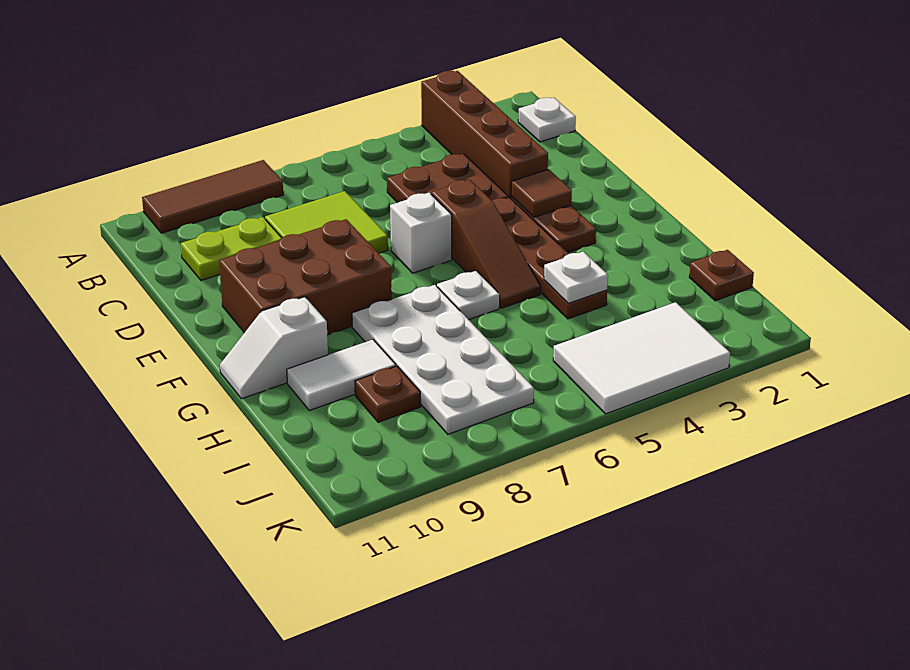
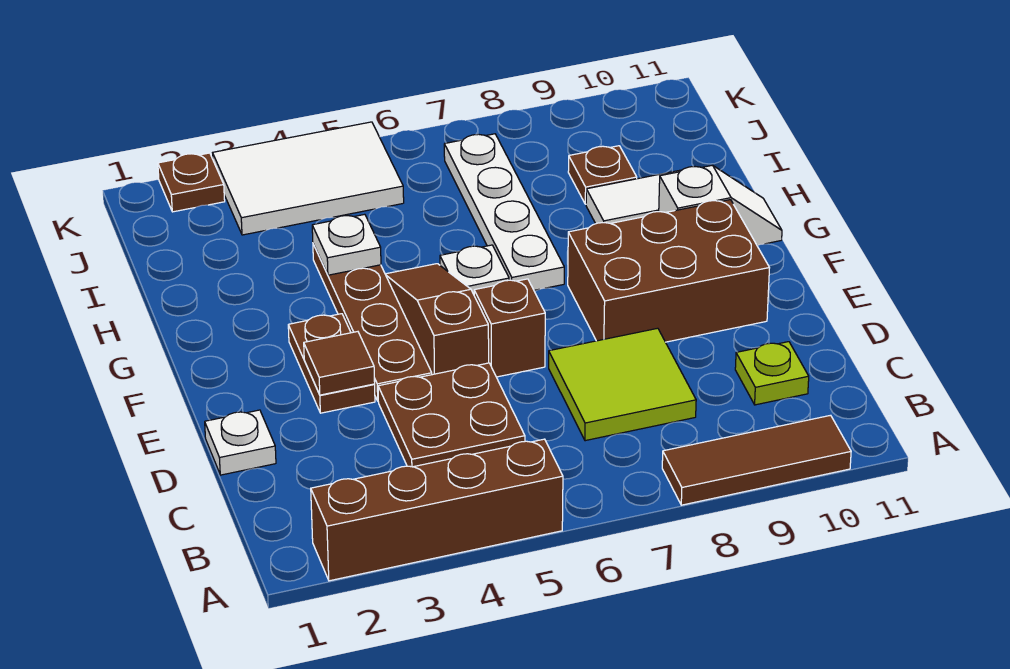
brown 1x4 brick [421,71,548,198] -> brown 1x4 brick turned to [311,439,563,581]
white 1x1 plate [518,98,576,142] -> white 1x1 plate moved to [205,410,276,475]
lime 1x2 plate [181,217,282,280] -> lime 1x1 plate [735,342,809,405]
white 1x1 brick [390,193,452,273] -> brown 1x1 brick [474,279,545,377]
white 2x4 plate [352,285,534,434] -> white 1x4 plate [444,134,564,290]
brown 1x1 plate [689,250,754,301] -> brown 1x1 plate moved to [158,153,225,212]

